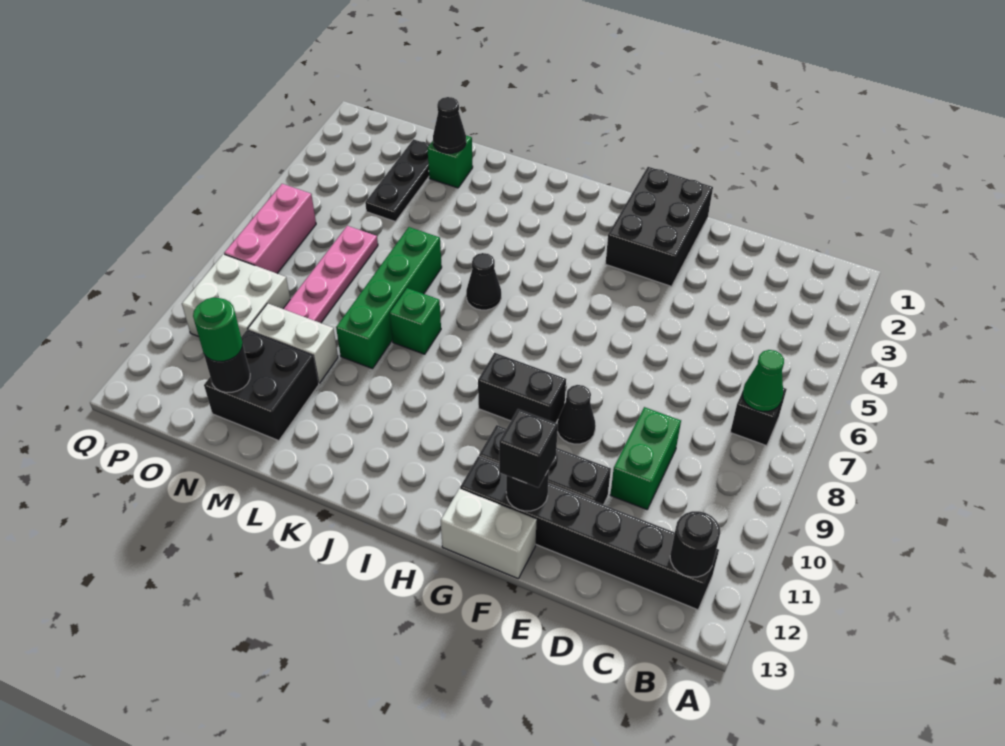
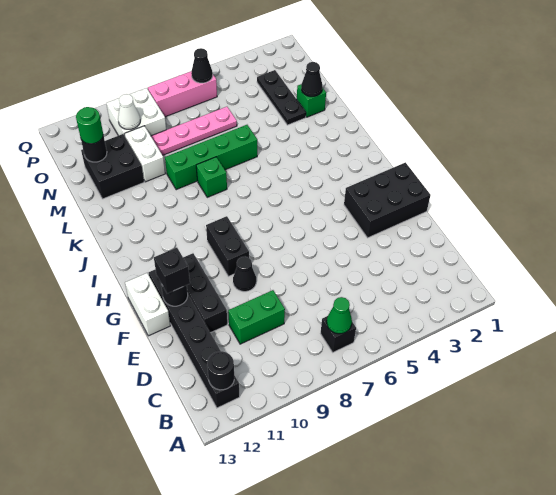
black 1x1 cone [466,253,501,310] -> black 1x1 cone moved to [191,48,213,83]
black 1x3 plate [365,139,430,222] -> black 1x3 plate turned to [257,70,306,125]
none -> white 1x1 cone [118,94,140,129]

